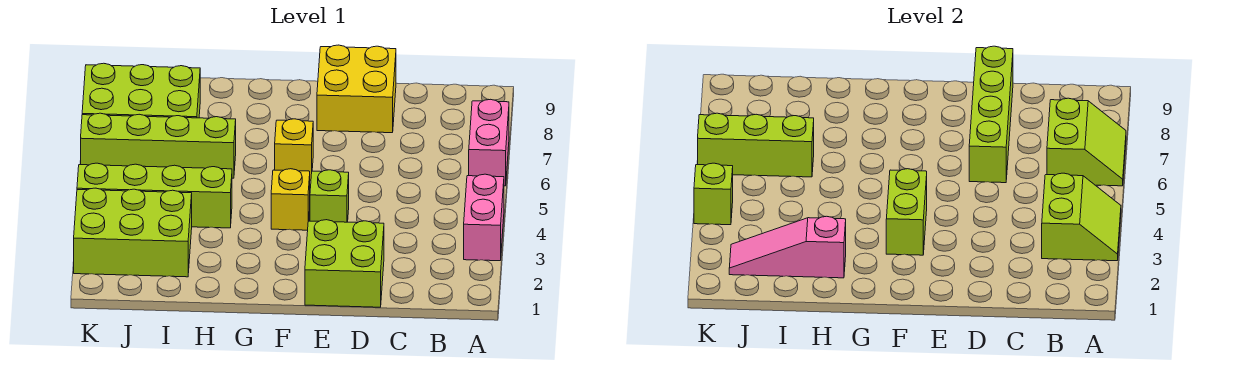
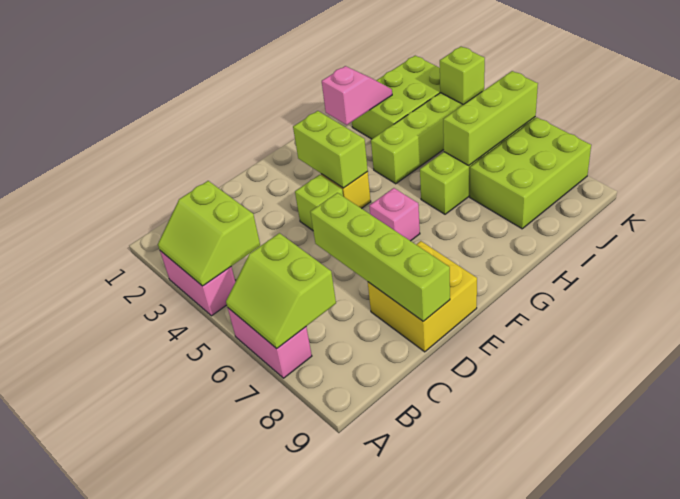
lime 2x2 brick [305,220,384,307] -> none
yellow 1x1 brick [275,119,313,180] -> pink 1x1 brick [369,188,420,241]
pink 1x3 slope [729,216,846,278] -> pink 1x2 slope [322,66,392,125]

